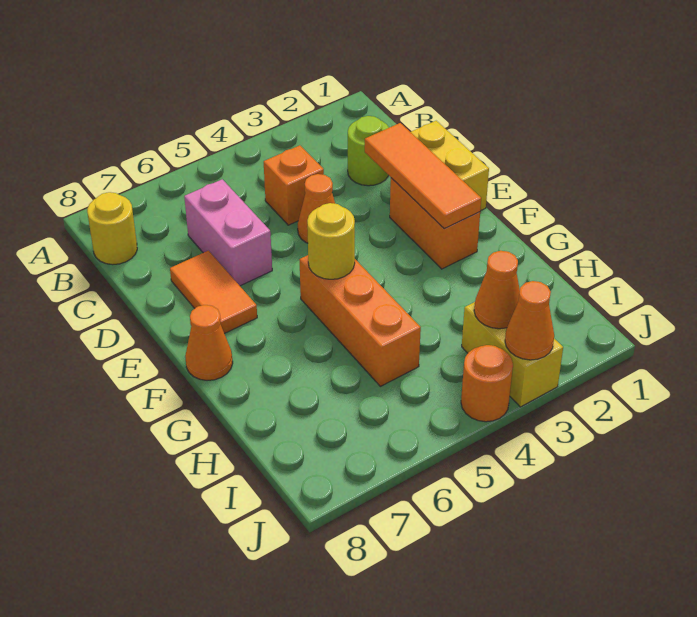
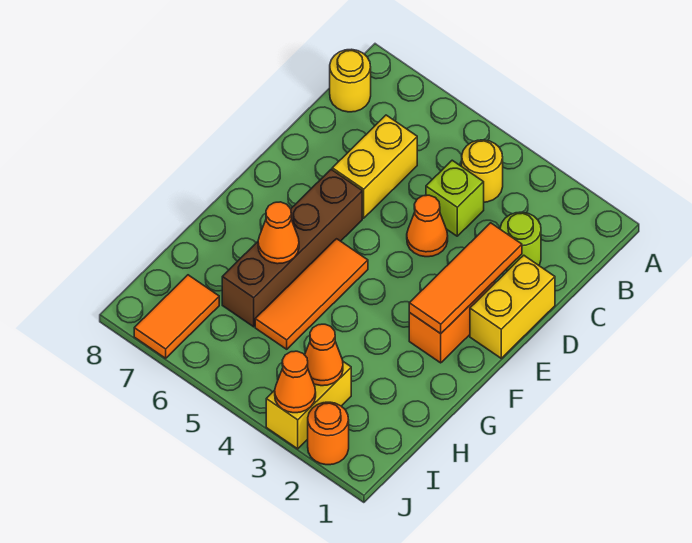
orange 1x1 brick [264,145,324,225] -> lime 1x1 brick [426,160,484,236]
pink 1x2 brick [184,179,272,286] -> yellow 1x2 brick [332,115,417,218]
orange 1x2 tile [170,251,257,334] -> orange 1x2 tile moved to [134,275,219,358]
none -> brown 1x4 brick [222,169,362,327]
orange 1x3 brick [299,255,421,386] -> orange 1x3 tile [255,239,368,349]
yellow 1x1 round brick [307,203,355,279] -> yellow 1x1 round brick moved to [462,140,503,202]
orange 1x1 cone [185,305,233,380] -> orange 1x1 cone moved to [258,202,299,264]
orange 1x1 round brick [461,345,513,422] -> orange 1x1 round brick moved to [308,402,349,465]

